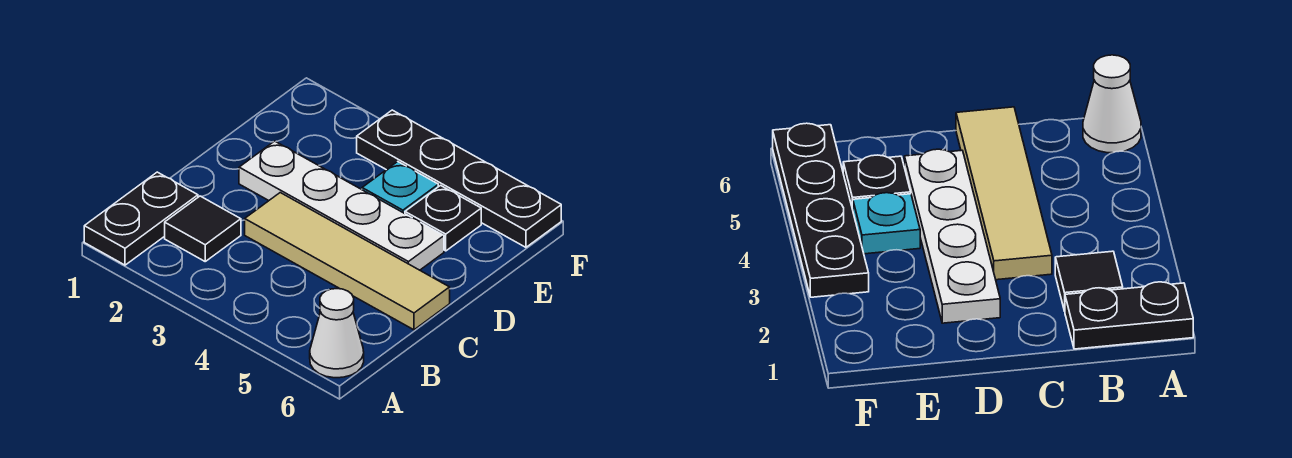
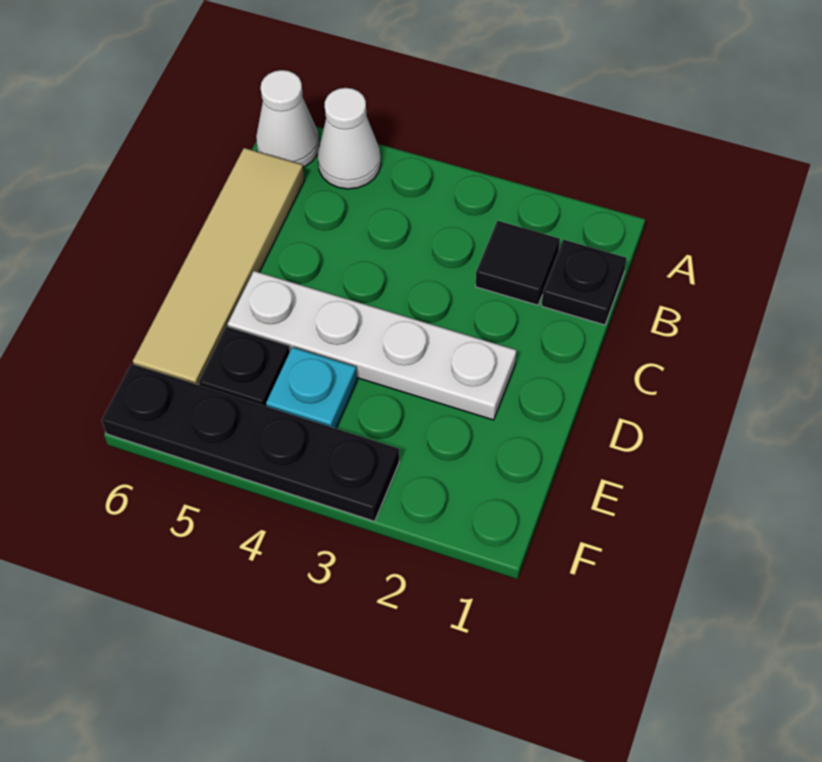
black 1x2 plate [84,172,198,265] -> black 1x1 plate [542,240,627,325]
none -> white 1x1 cone [317,88,381,189]
tan 1x4 tile [245,193,450,330] -> tan 1x4 tile turned to [133,148,304,385]

